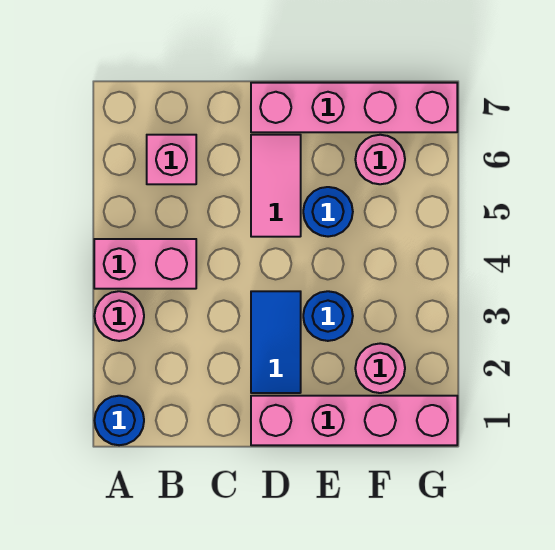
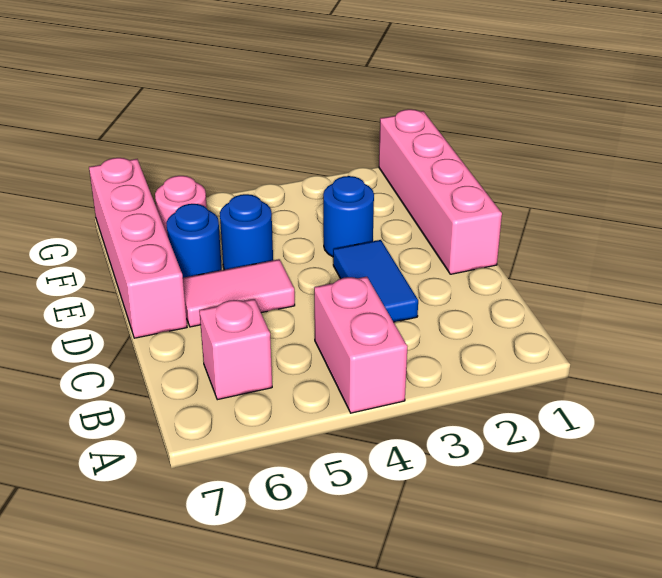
blue 1x1 round brick [95,396,144,445] -> blue 1x1 round brick moved to [166,204,222,278]
pink 1x1 round brick [95,291,144,341] -> none
blue 1x2 tile [251,291,301,393] -> blue 1x2 tile turned to [333,240,418,322]
pink 1x1 round brick [355,343,405,393] -> none

